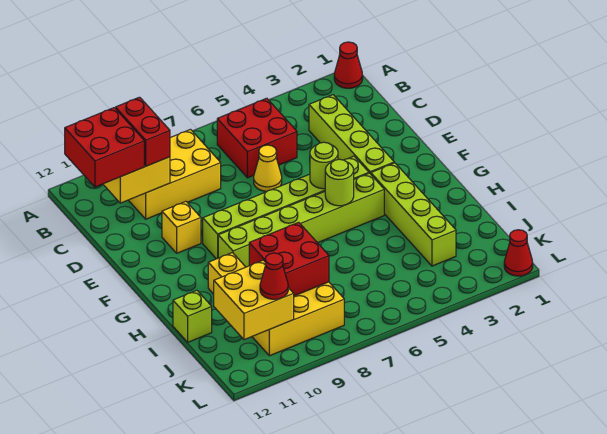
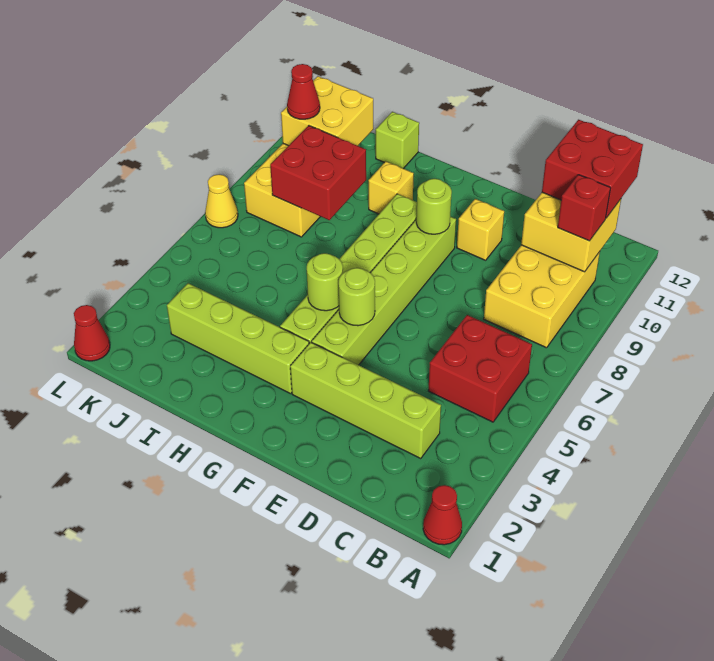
red 1x2 brick [116,97,170,166] -> red 1x1 brick [558,175,611,241]
yellow 1x1 cone [254,145,282,191] -> yellow 1x1 cone moved to [205,174,238,228]
none -> lime 1x1 round brick [416,179,452,234]

